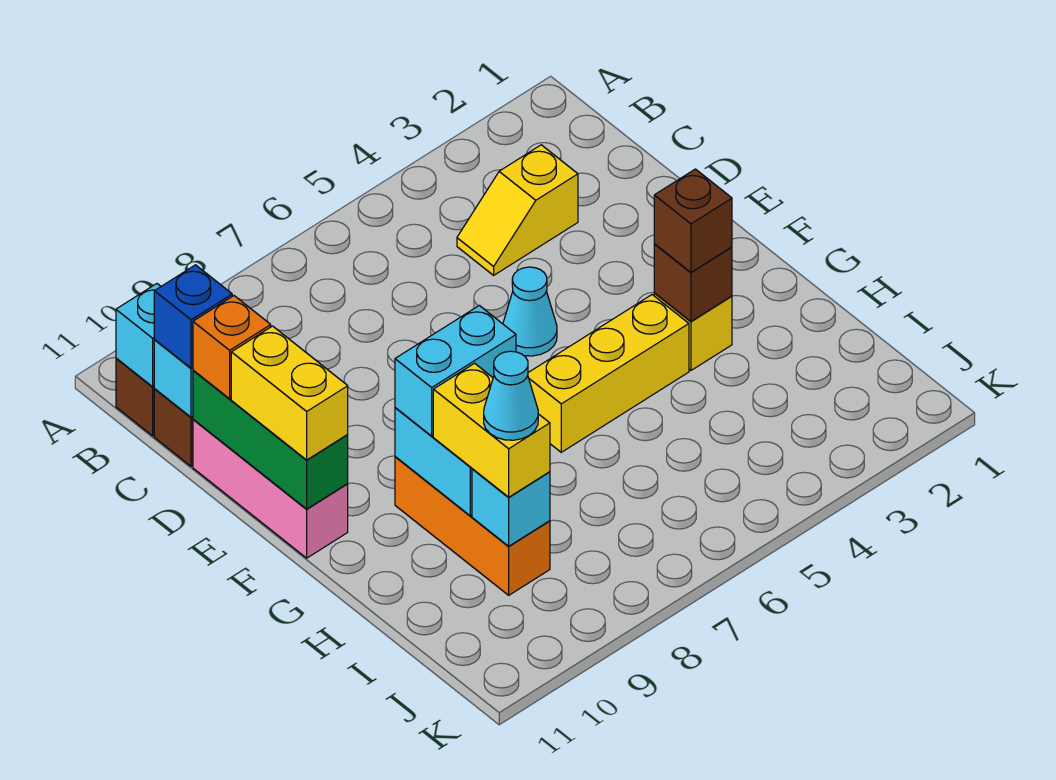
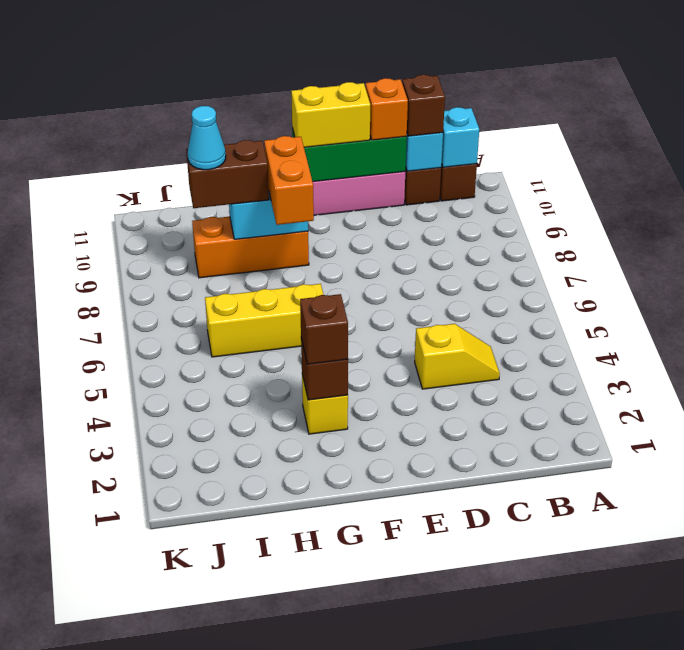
yellow 1x2 slope [457,145,578,275] -> yellow 1x2 slope turned to [415,324,500,389]
blue 1x1 brick [154,265,232,368] -> brown 1x1 brick [402,75,445,136]
cyan 1x1 cone [503,267,557,356] -> none
yellow 1x3 brick [528,295,689,452] -> yellow 1x3 brick turned to [205,284,323,357]
cyan 1x2 brick [395,305,516,436] -> orange 1x2 brick [264,136,314,225]
yellow 1x2 brick [433,363,550,497] -> brown 1x2 brick [186,140,269,208]
cyan 1x1 brick [472,469,550,546] -> none

